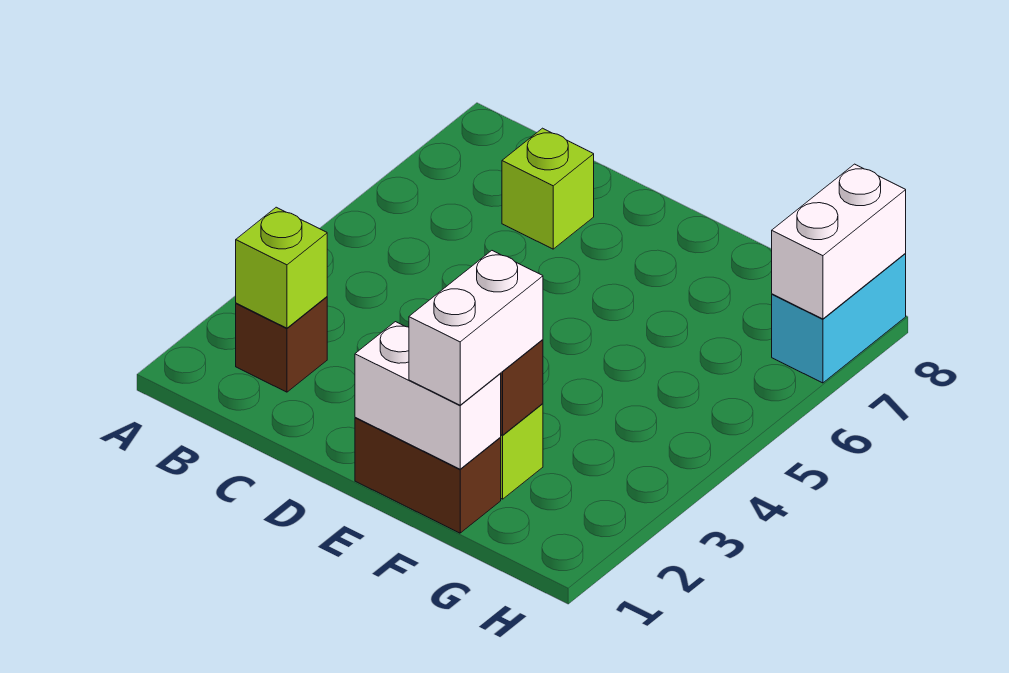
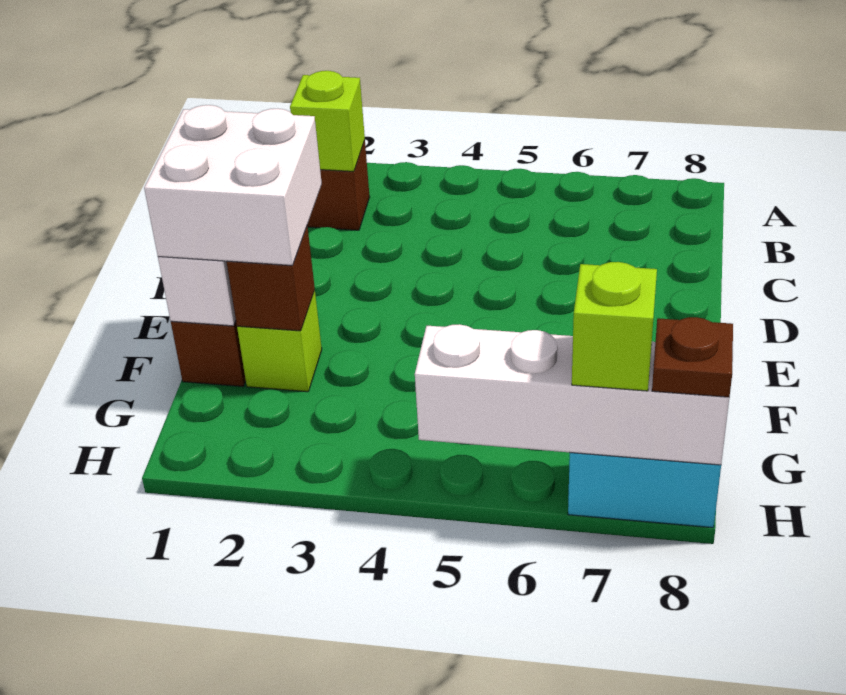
lime 1x1 brick [502,128,594,249] -> lime 1x1 brick moved to [572,262,657,391]
white 1x2 brick [409,251,543,405] -> white 2x2 brick [144,105,322,266]
white 1x2 brick [772,164,906,319] -> white 1x4 brick [415,324,729,465]
none -> brown 1x1 plate [652,317,733,397]

